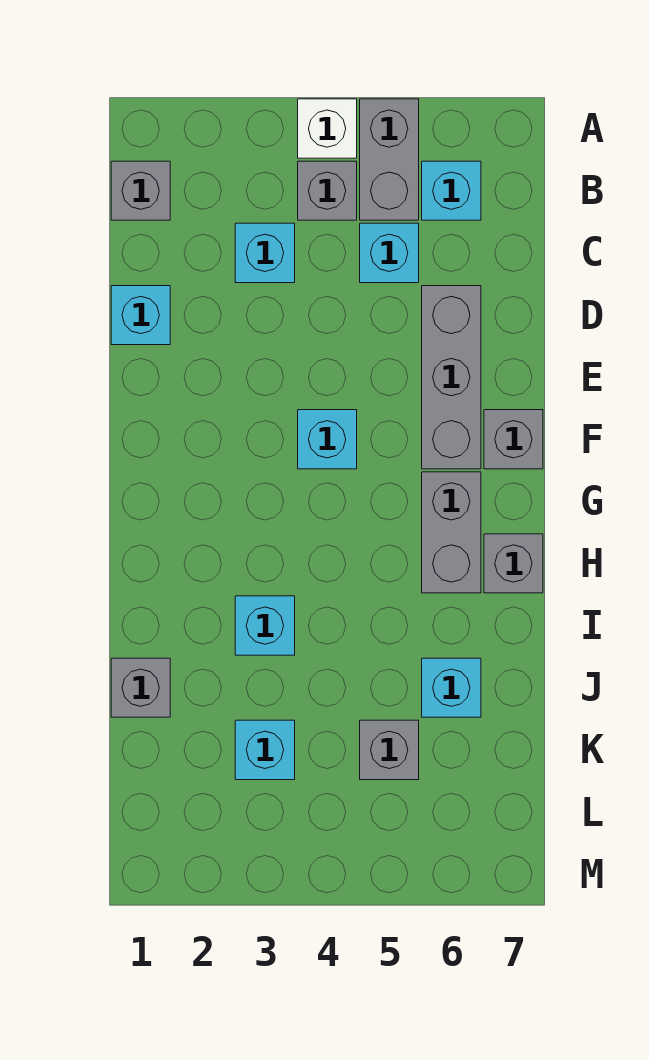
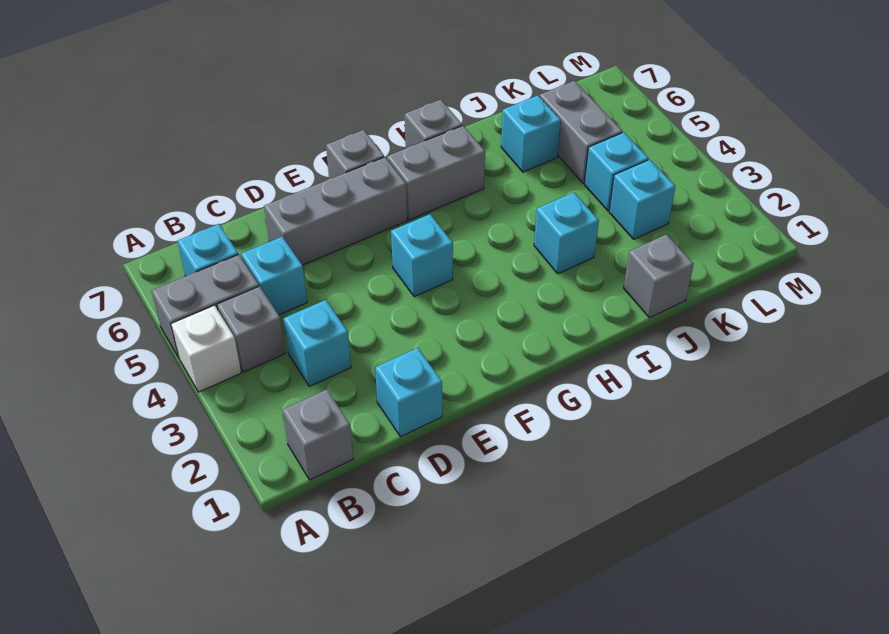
none -> cyan 1x1 brick [584,132,649,211]
grey 1x1 brick [360,720,419,780] -> grey 1x2 brick [540,81,623,183]

